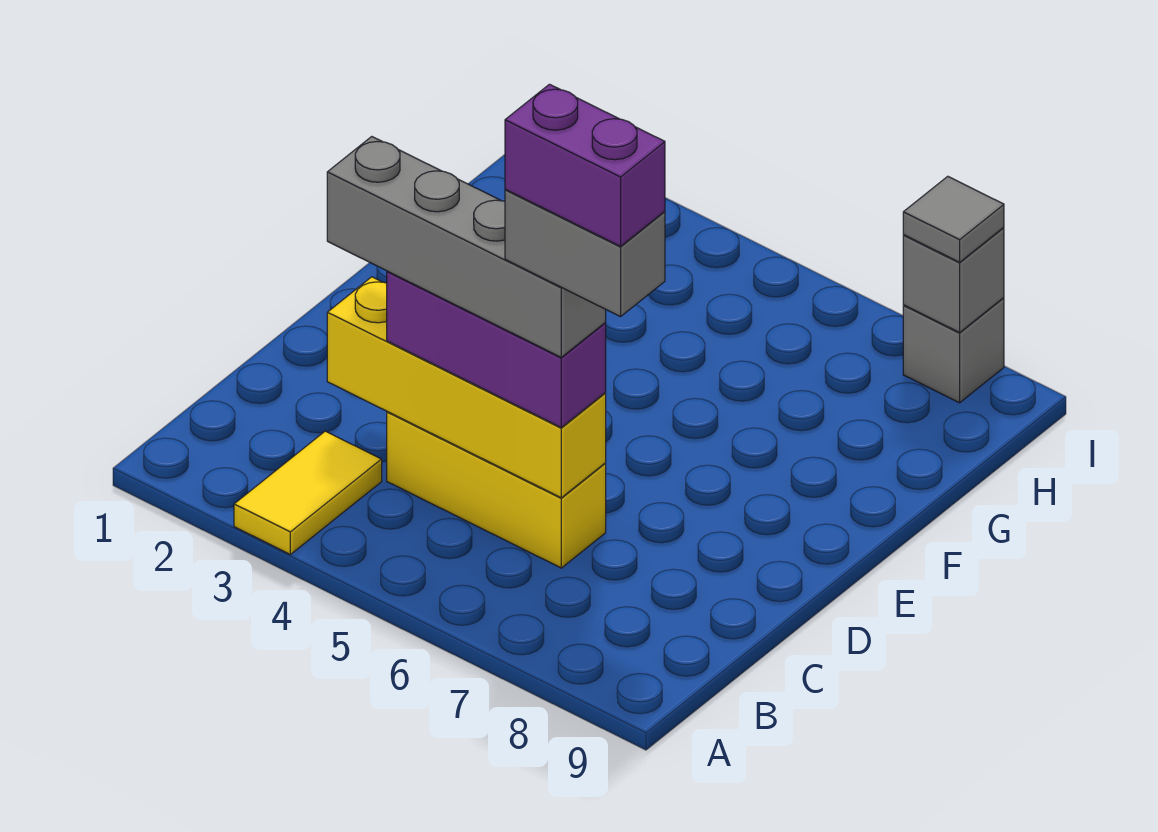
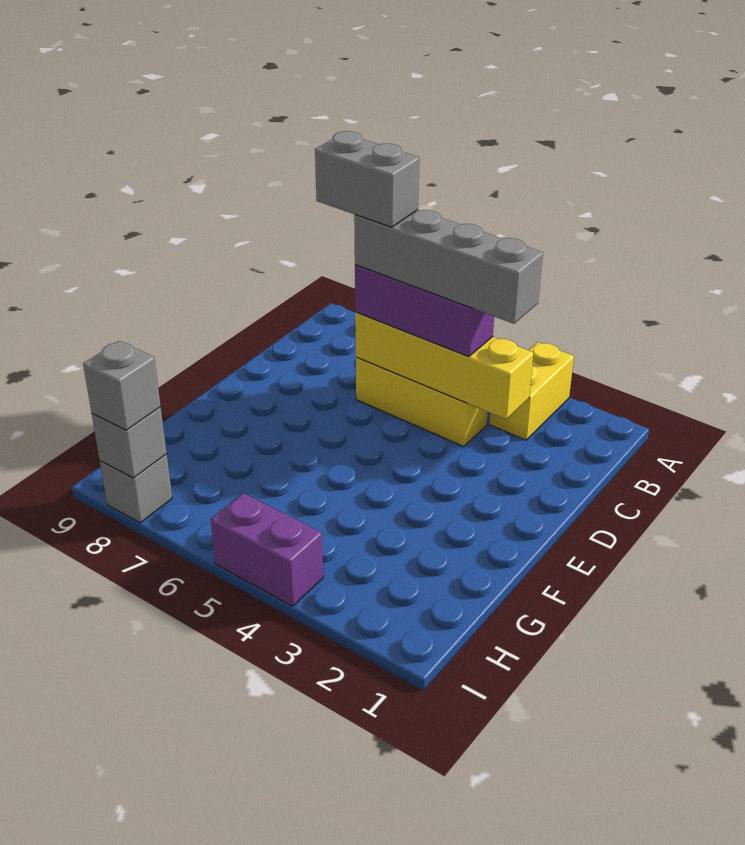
yellow 1x2 tile [234,431,382,554] -> yellow 1x2 brick [490,342,574,440]
purple 1x2 brick [505,84,665,246] -> purple 1x2 brick moved to [211,493,323,606]
grey 1x1 tile [903,176,1004,262] -> grey 1x1 brick [83,341,161,430]

